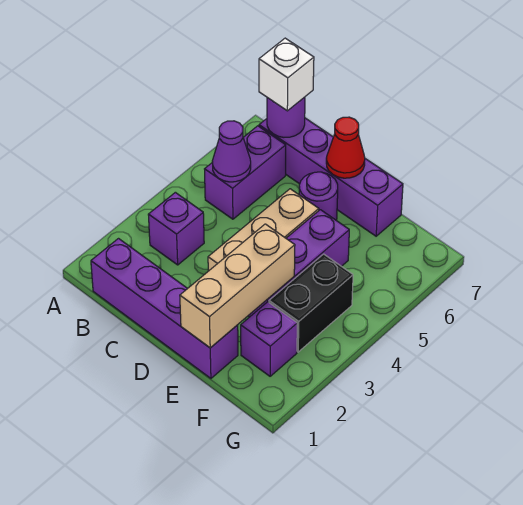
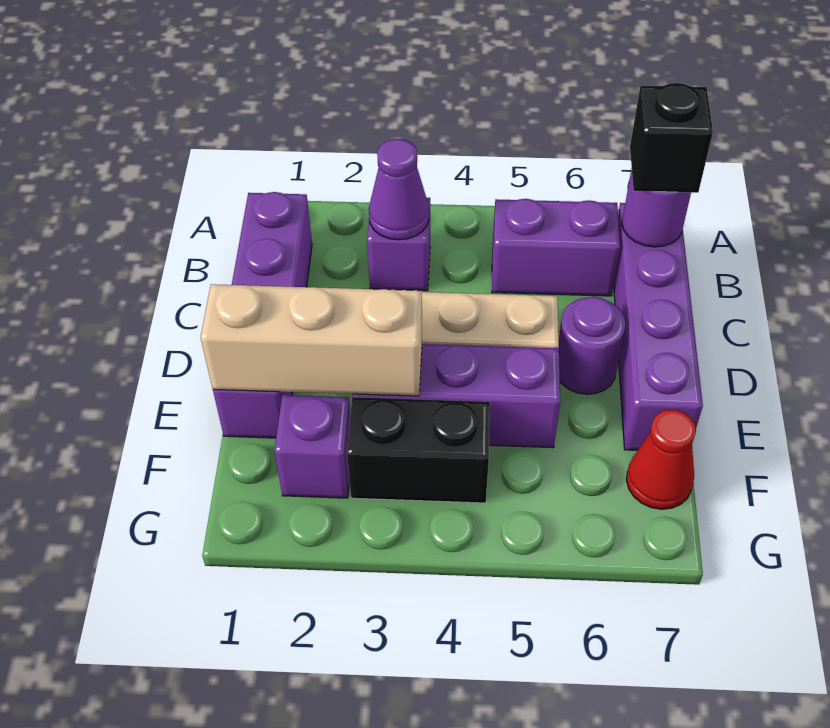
purple 1x1 cone [212,121,251,182] -> purple 1x1 cone moved to [369,139,429,240]
white 1x1 brick [259,38,314,111] -> black 1x1 brick [630,83,713,193]
red 1x1 cone [326,117,365,178] -> red 1x1 cone moved to [626,409,696,509]

